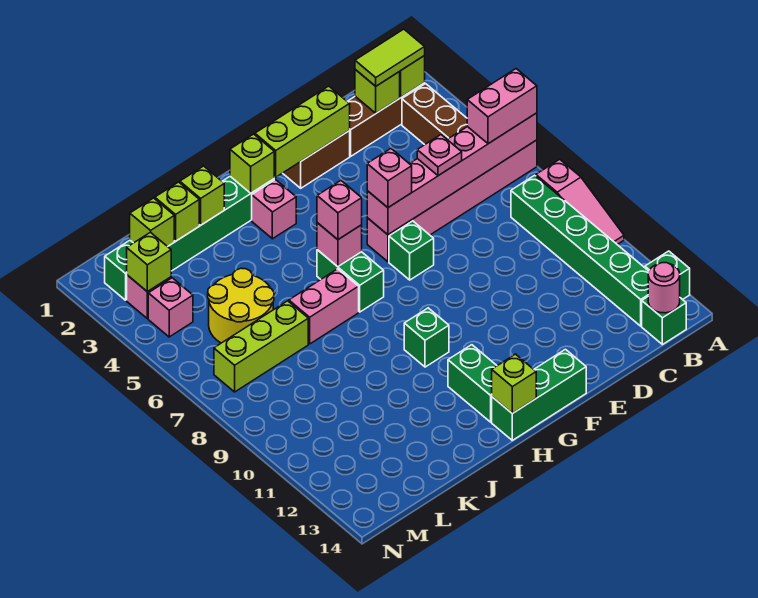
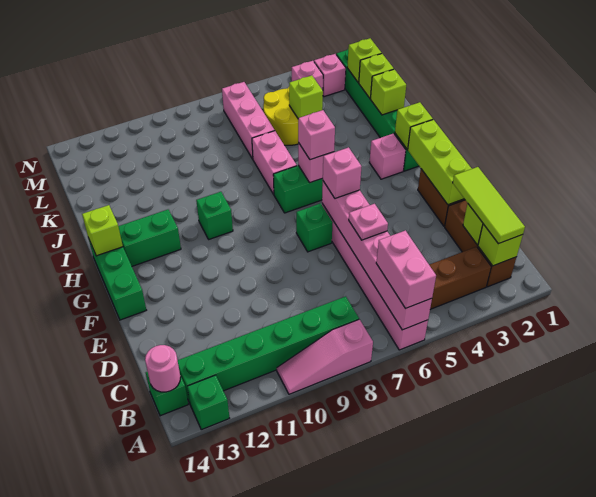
lime 1x2 tile [355,29,425,86] -> lime 1x3 tile [453,167,525,244]
lime 1x3 brick [214,301,308,392] -> pink 1x3 brick [222,82,275,159]
lime 1x1 brick [127,232,171,292] -> lime 1x1 brick moved to [289,76,323,118]

